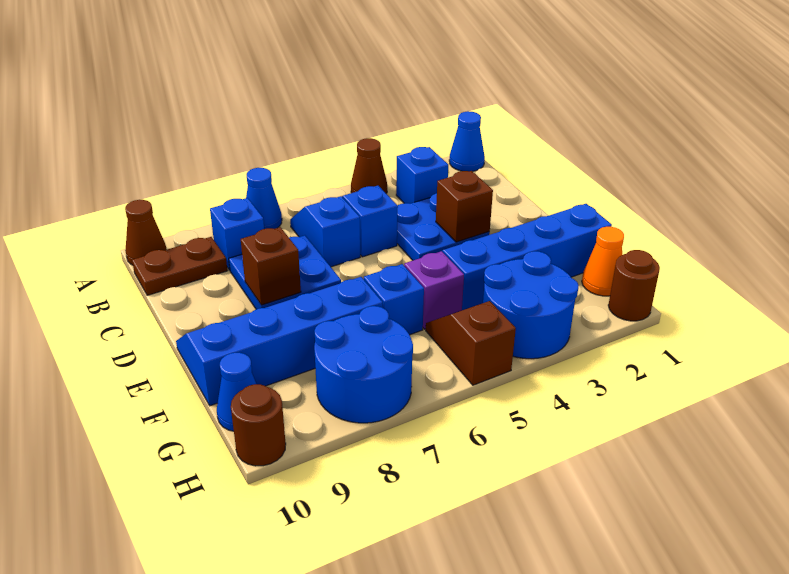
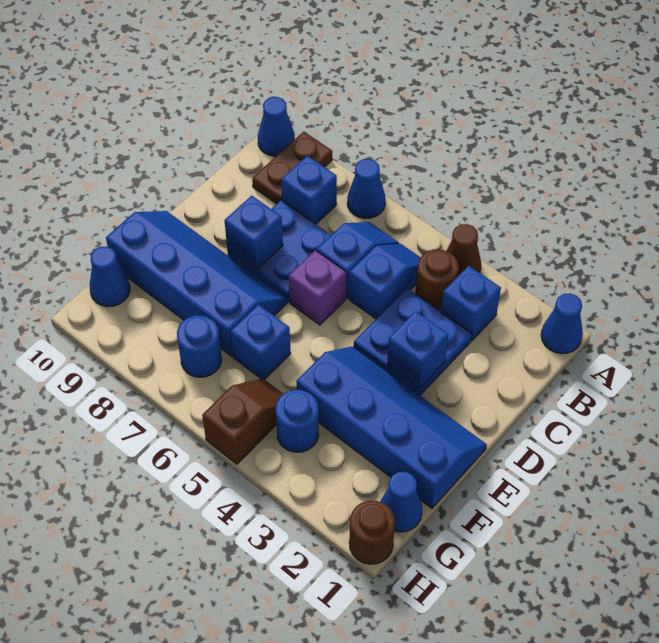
brown 1x1 cone [125,200,167,265] -> blue 1x1 cone [258,97,295,156]
brown 1x2 plate [132,237,227,295] -> brown 1x2 plate turned to [252,132,332,204]
brown 1x1 brick [436,171,493,242] -> blue 1x1 brick [387,311,449,388]
brown 1x1 brick [241,227,301,305] -> blue 1x1 brick [224,195,283,270]
purple 1x1 brick [404,251,464,329] -> purple 1x1 brick moved to [289,250,346,325]
orange 1x1 cone [582,227,624,296] -> blue 1x1 cone [380,472,422,532]
blue 2x2 round brick [483,251,579,359] -> blue 1x1 round brick [276,390,319,452]
blue 2x2 round brick [314,306,413,423] -> blue 1x1 round brick [177,315,222,377]
brown 1x1 round brick [231,384,286,466] -> brown 1x1 round brick moved to [416,249,459,310]

